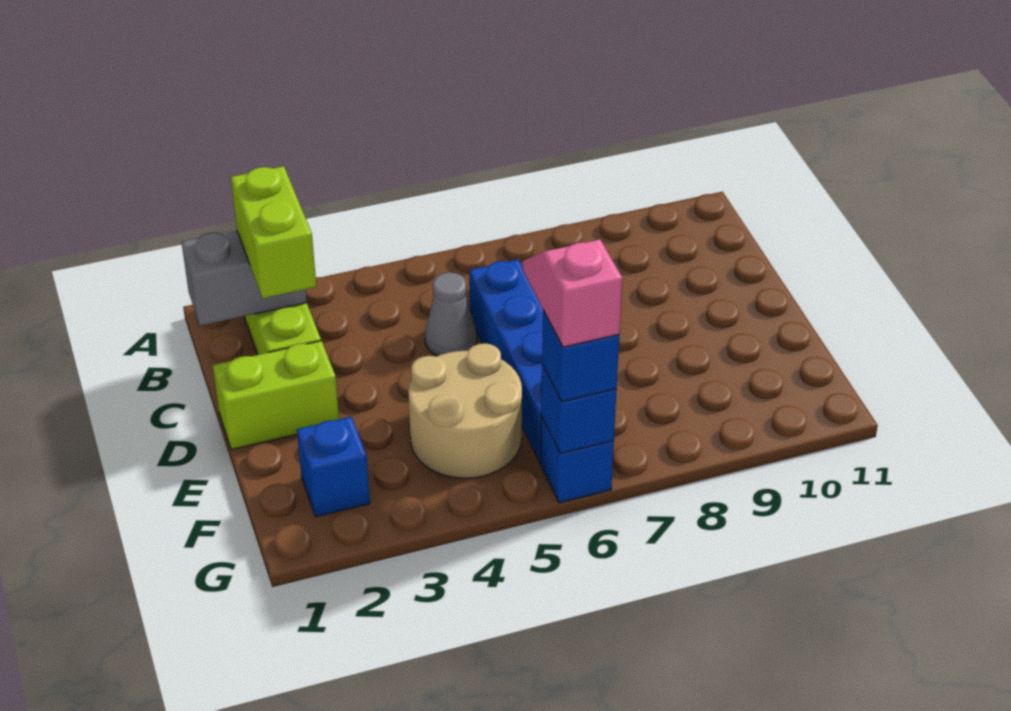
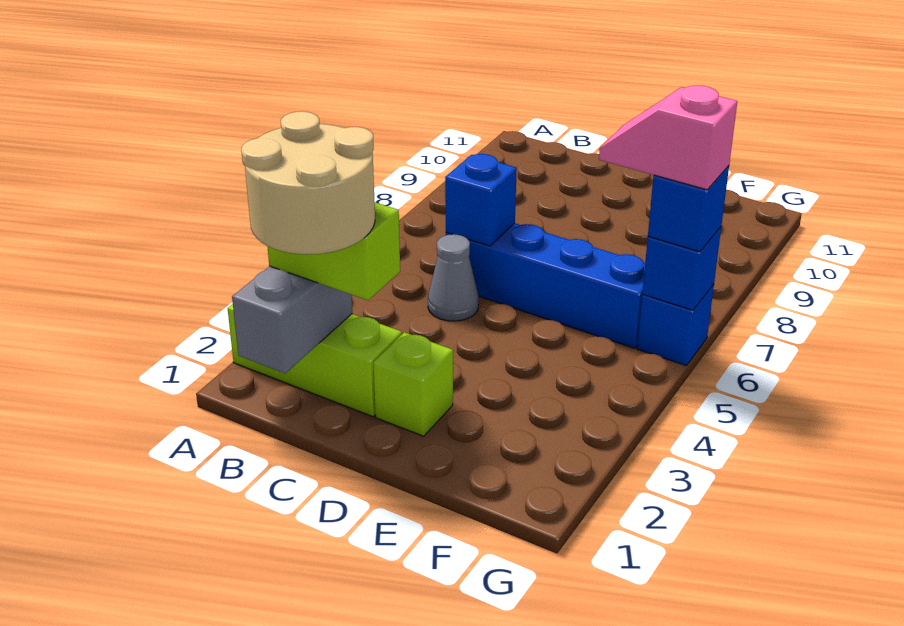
lime 1x2 brick [213,341,339,450] -> lime 1x1 brick [373,332,453,436]
tan 2x2 round brick [408,343,522,478] -> tan 2x2 round brick moved to [241,111,375,254]
blue 1x1 brick [297,417,370,517] -> blue 1x1 brick moved to [445,154,517,246]

